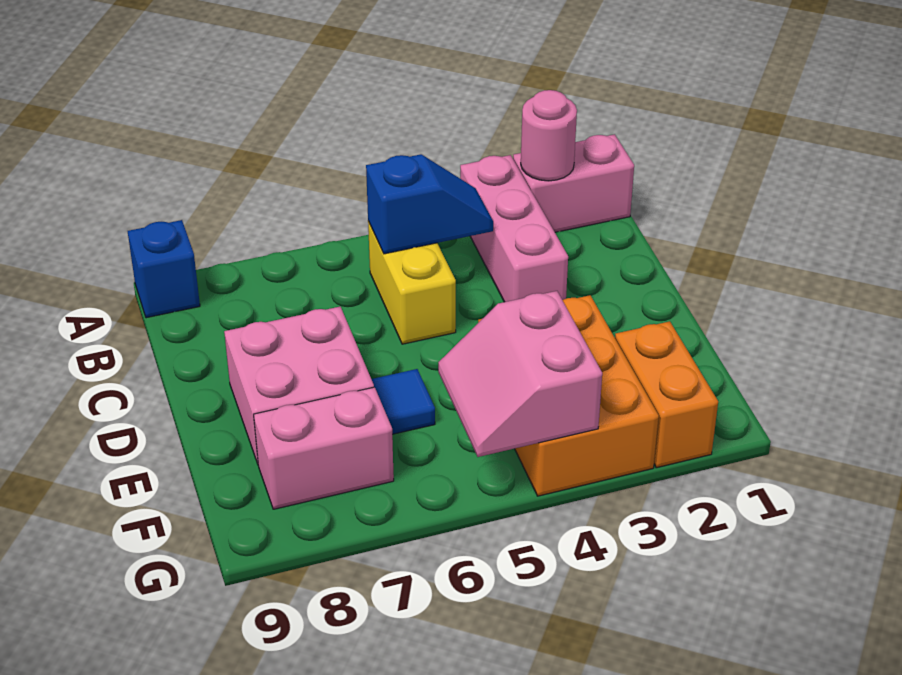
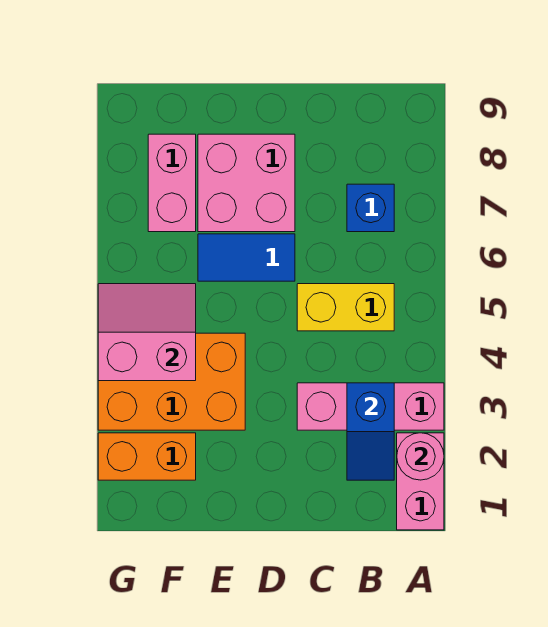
blue 1x1 brick [128,220,200,318] -> blue 1x1 brick moved to [347,184,394,232]
blue 1x2 slope [366,154,493,254] -> blue 1x2 slope moved to [347,383,394,480]
blue 1x1 tile [372,369,435,434] -> blue 1x2 tile [198,234,295,281]

